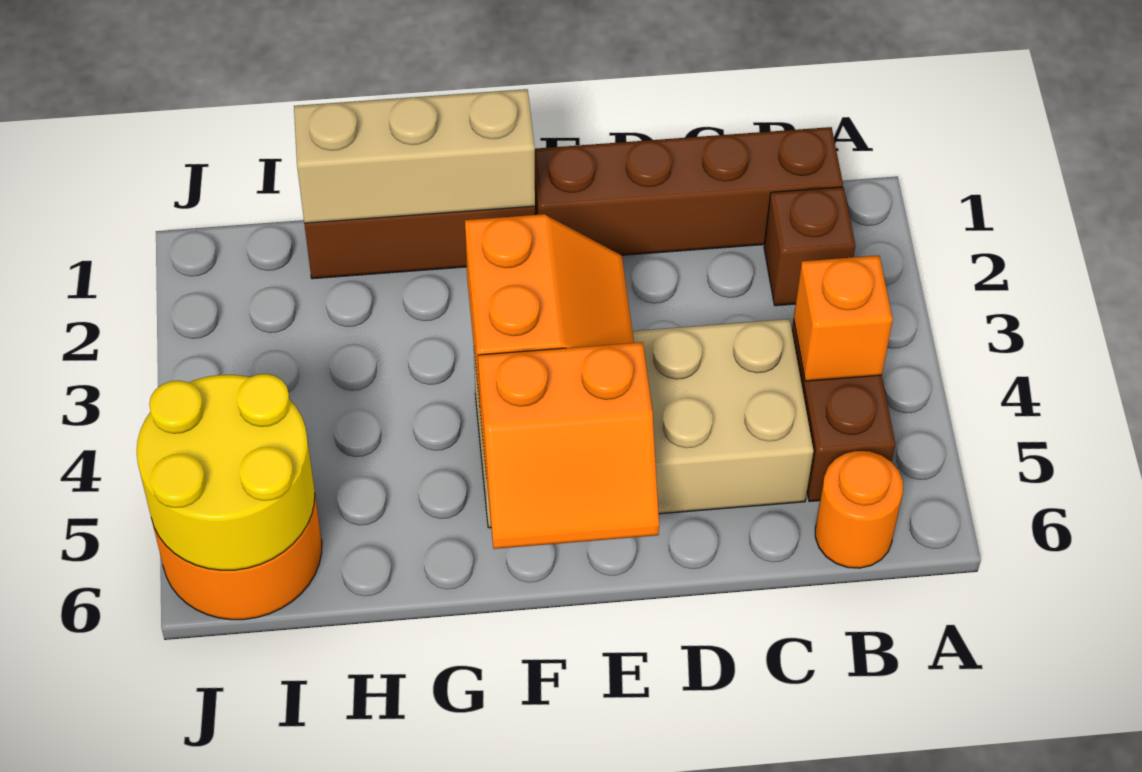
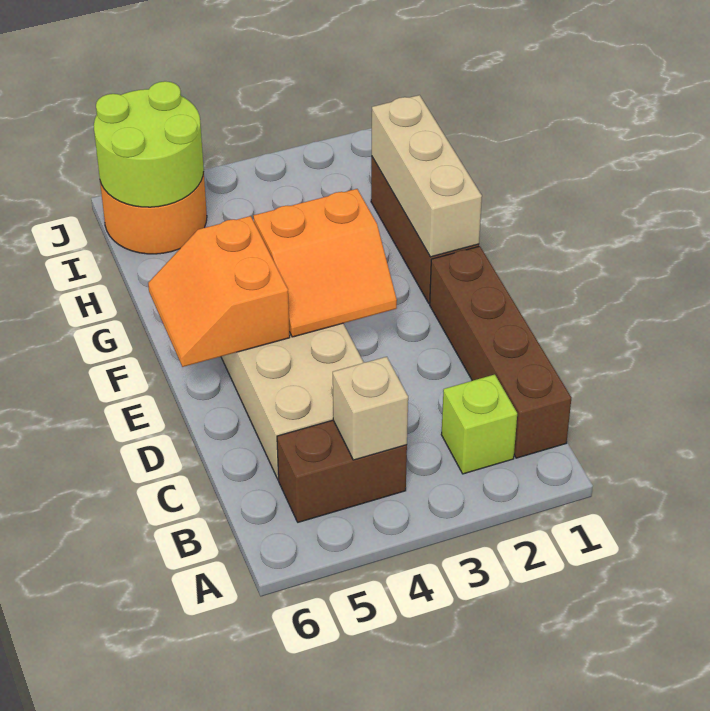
brown 1x1 brick [764,187,855,306] -> lime 1x1 brick [441,374,517,474]
orange 1x1 brick [794,256,893,381] -> tan 1x1 brick [333,357,408,460]
orange 1x1 round brick [815,451,903,568] -> none
yellow 2x2 round brick [137,374,315,570] -> lime 2x2 round brick [94,81,204,207]

